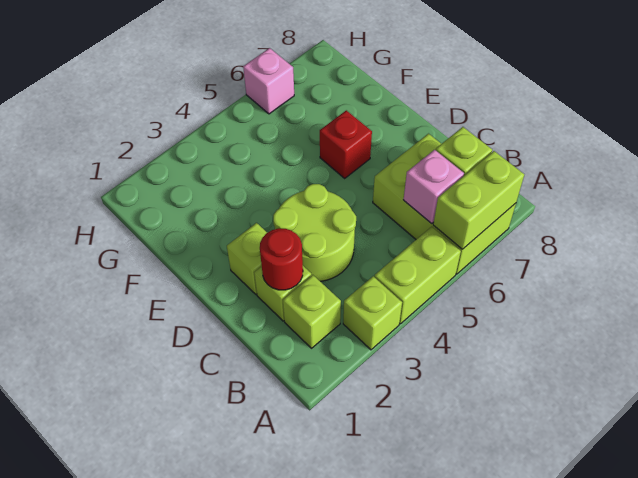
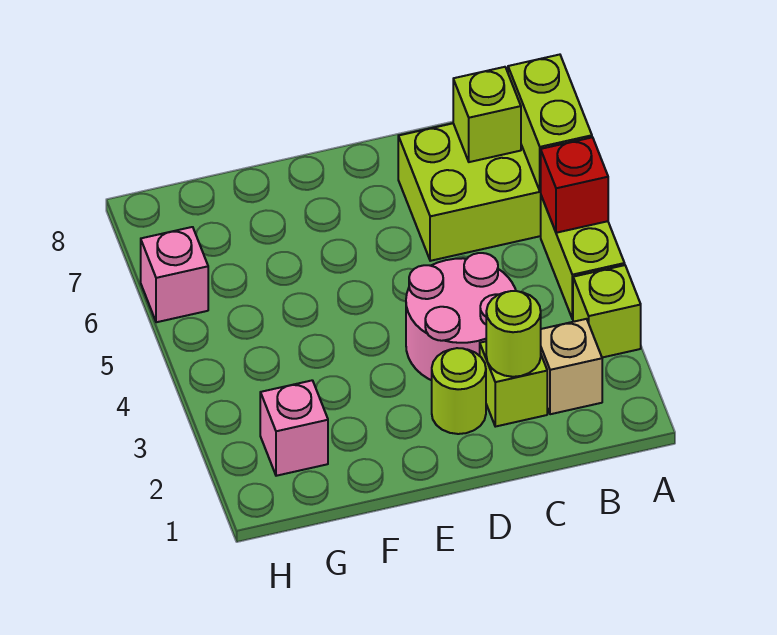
lime 1x1 brick [283,275,341,348] -> tan 1x1 brick [541,319,602,414]
pink 1x1 brick [404,150,464,224] -> pink 1x1 brick moved to [260,380,328,476]
red 1x1 round brick [260,228,303,290] -> lime 1x1 round brick [486,291,541,377]
lime 2x2 round brick [273,184,356,281] -> pink 2x2 round brick [406,253,516,380]
lime 1x1 brick [227,223,267,294] -> lime 1x1 round brick [432,348,486,434]
red 1x1 brick [320,110,372,178] -> red 1x1 brick moved to [540,137,608,233]

